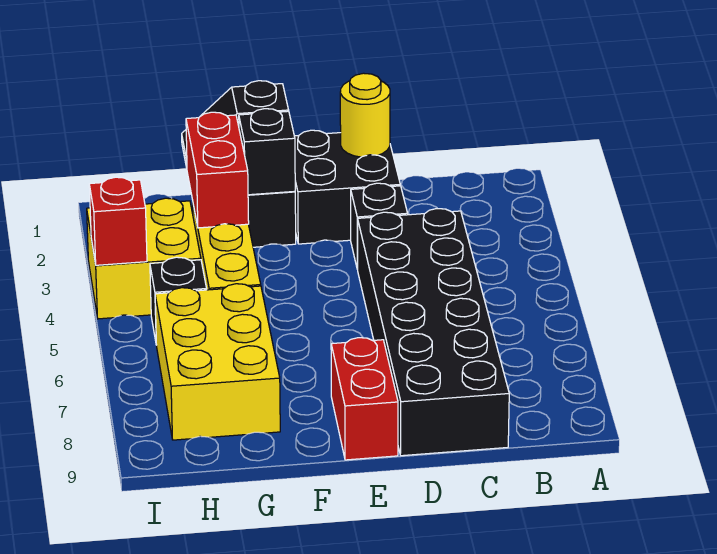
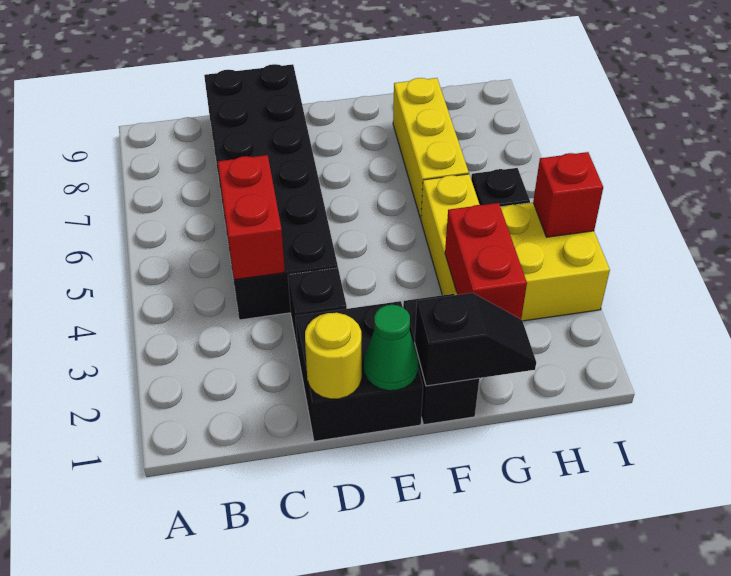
none -> green 1x1 cone [364,305,418,391]
red 1x2 brick [331,338,398,460] -> red 1x2 brick moved to [218,155,285,280]
black 1x1 brick [239,109,295,195] -> none
yellow 2x3 brick [155,284,280,440] -> yellow 1x3 brick [393,78,469,219]

